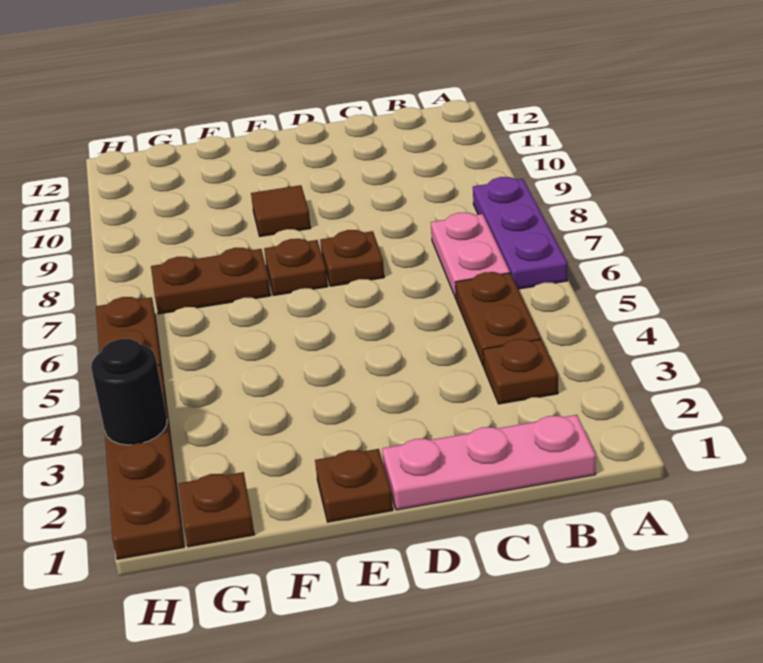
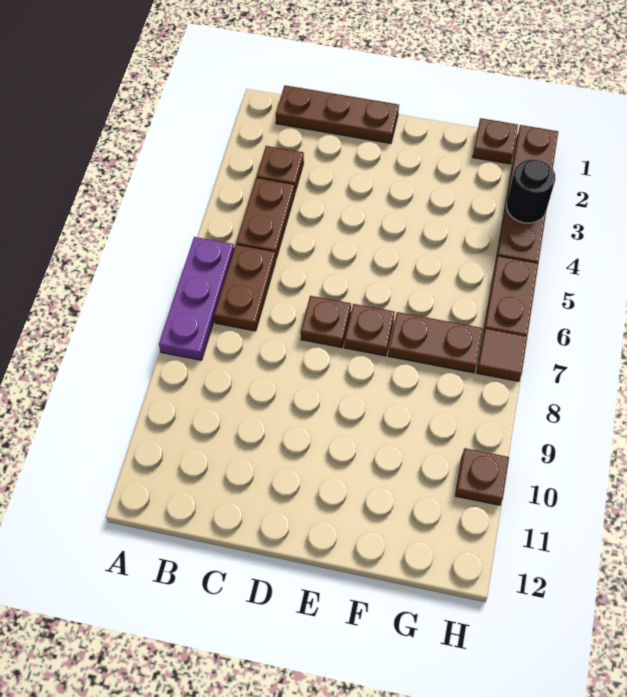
pink 1x3 plate [382,415,596,510] -> brown 1x3 plate [276,85,399,143]
pink 1x2 plate [431,213,510,298] -> brown 1x2 plate [214,245,276,331]
brown 1x1 plate [315,449,393,522] -> brown 1x1 plate moved to [455,448,509,505]
brown 1x1 tile [251,185,311,236] -> brown 1x1 tile moved to [477,329,527,381]

